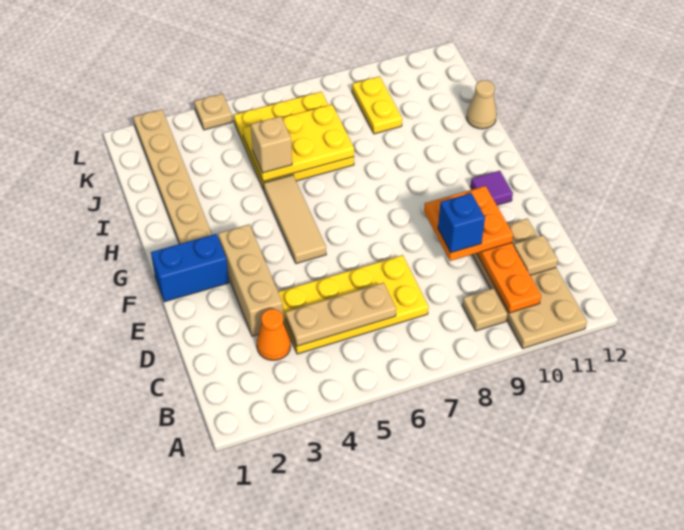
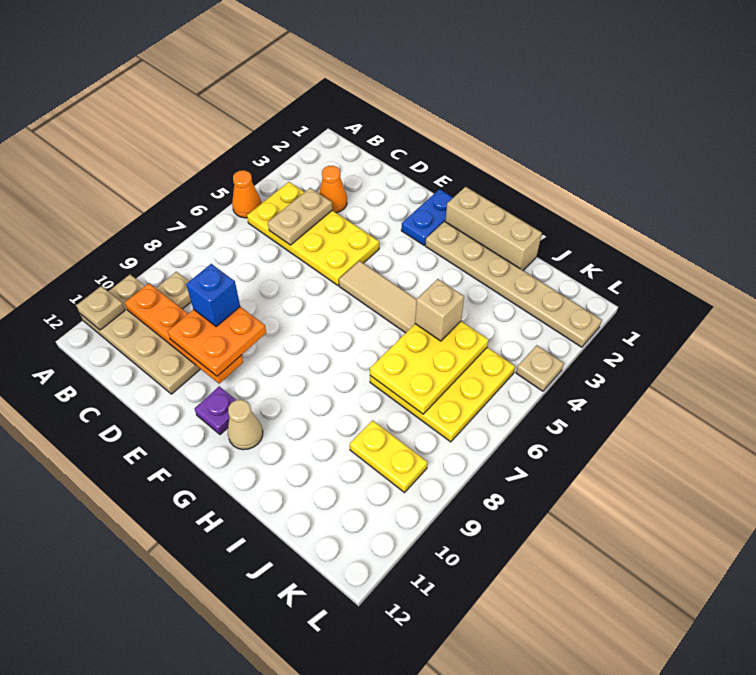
none -> orange 1x1 cone [232,170,261,218]
yellow 2x4 plate [278,255,428,354] -> yellow 2x4 plate turned to [247,182,379,286]
tan 1x3 plate [285,283,396,346] -> tan 1x2 plate [268,188,332,245]
tan 1x1 plate [514,235,558,275] -> tan 1x1 plate moved to [76,286,125,330]
tan 1x3 brick [218,224,284,336] -> tan 1x3 brick moved to [445,187,542,270]
blue 1x2 brick [151,234,229,302] -> blue 1x2 plate [401,189,453,245]
purple 1x1 tile [470,171,513,205] -> purple 1x1 plate [194,386,236,435]
tan 1x1 cone [466,80,497,129] -> tan 1x1 cone moved to [228,400,263,450]

